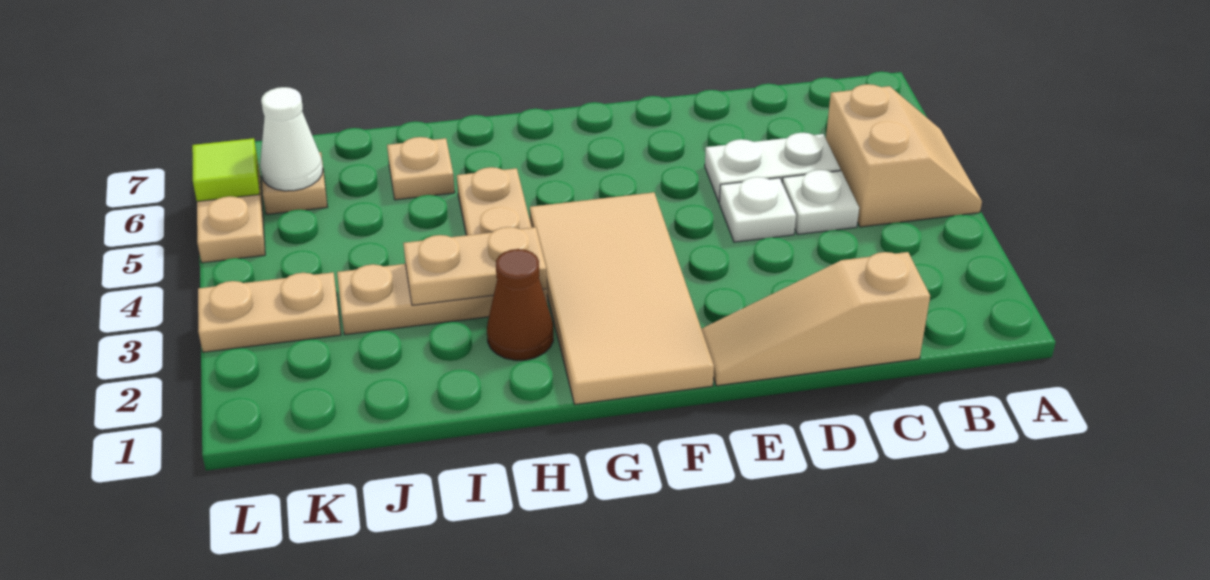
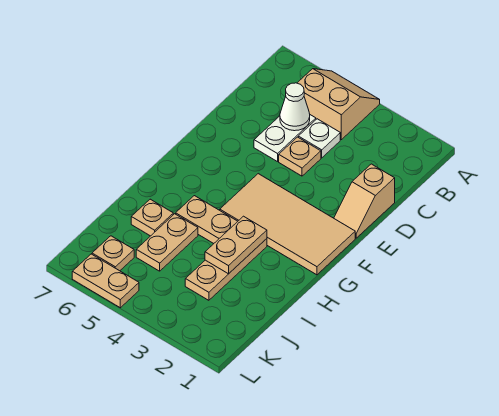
tan 1x3 slope [702,252,930,386] -> tan 1x2 slope [334,164,395,238]
white 1x1 plate [719,177,796,242] -> tan 1x1 plate [279,137,321,176]
brown 1x1 cone [487,249,553,360] -> none
tan 1x2 plate [198,272,341,352] -> tan 1x2 plate moved to [136,214,198,271]
white 1x1 cone [260,87,323,191] -> white 1x1 cone moved to [280,83,310,131]
lime 1x1 tile [192,138,260,201] -> none

